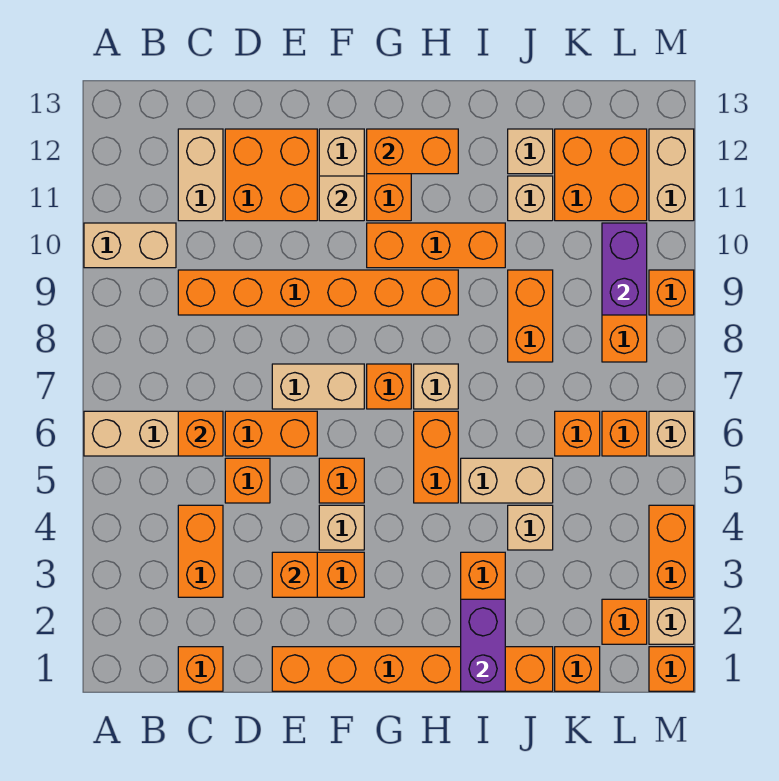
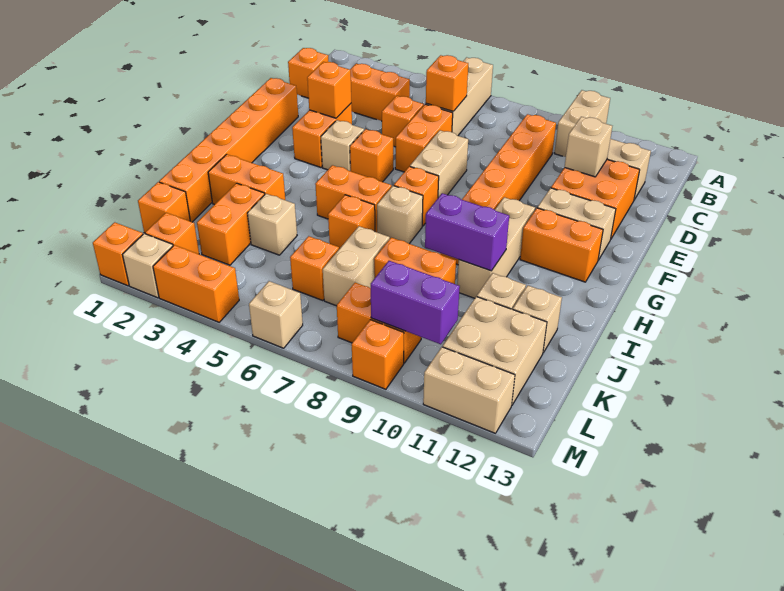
tan 1x1 brick [319,176,364,221] -> tan 1x1 brick moved to [565,117,612,177]
orange 1x3 brick [367,223,505,268] -> tan 1x3 brick [457,197,535,298]
orange 1x2 brick [367,129,458,174] -> orange 1x2 brick moved to [197,183,265,265]
purple 1x2 brick [461,599,505,691] -> purple 1x2 brick moved to [425,193,509,271]
tan 1x2 brick [461,458,553,503] -> tan 1x2 brick moved to [323,226,390,306]
orange 2x2 brick [555,129,647,221] -> tan 2x2 brick [443,297,547,405]
orange 1x1 brick [602,411,647,456] -> orange 1x1 brick moved to [328,195,375,249]

